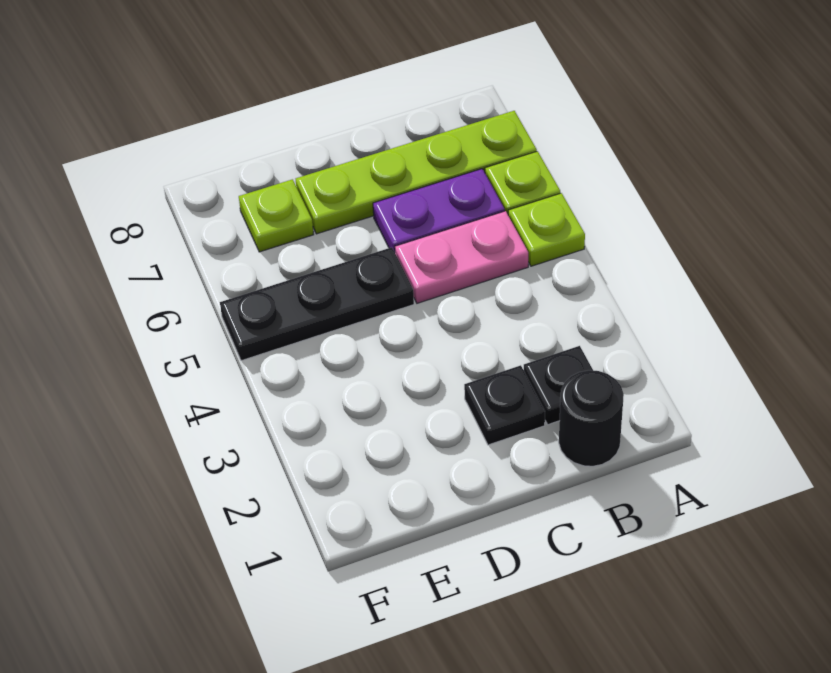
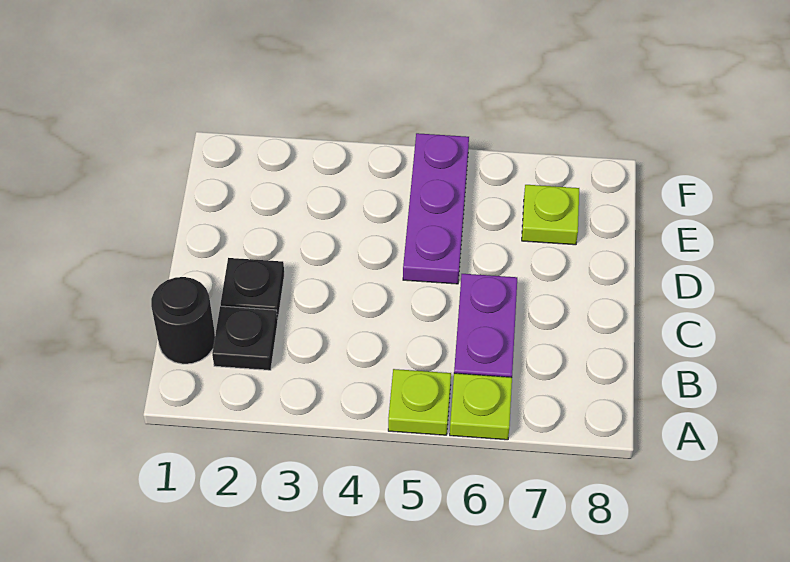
lime 1x4 plate [296,111,537,234] -> none
pink 1x2 plate [395,211,528,303] -> none
black 1x3 plate [220,247,414,361] -> purple 1x3 plate [403,133,469,284]

